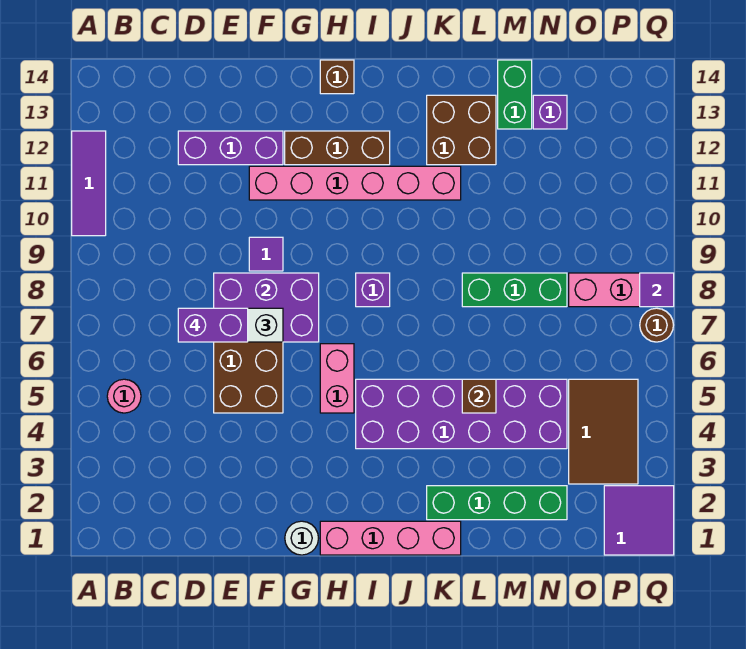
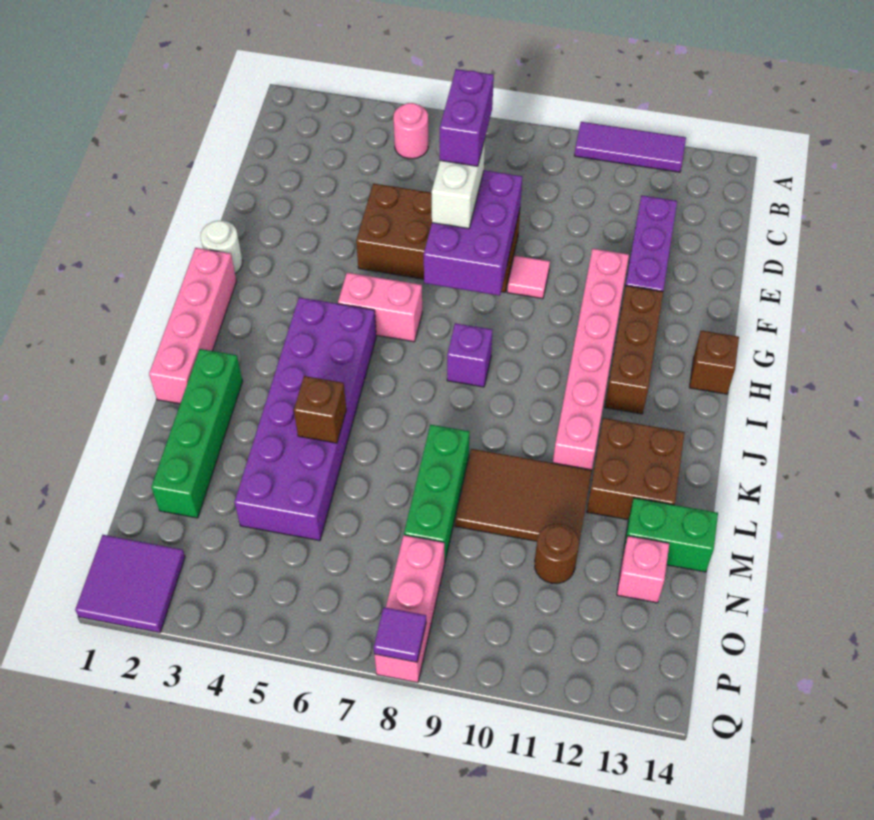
purple 1x1 tile [249,237,283,271] -> pink 1x1 tile [507,255,550,299]
purple 1x1 brick [533,95,567,129] -> pink 1x1 brick [617,536,669,603]
brown 2x3 tile [569,379,638,484] -> brown 2x3 tile moved to [455,449,592,542]
brown 1x1 round brick [640,308,673,342] -> brown 1x1 round brick moved to [535,524,579,584]

